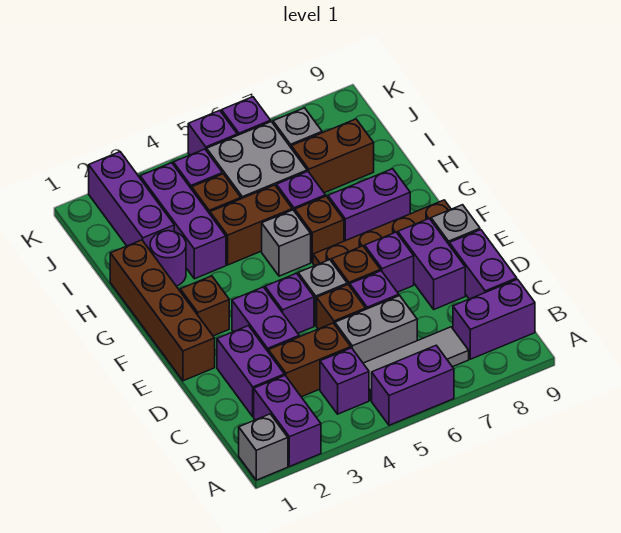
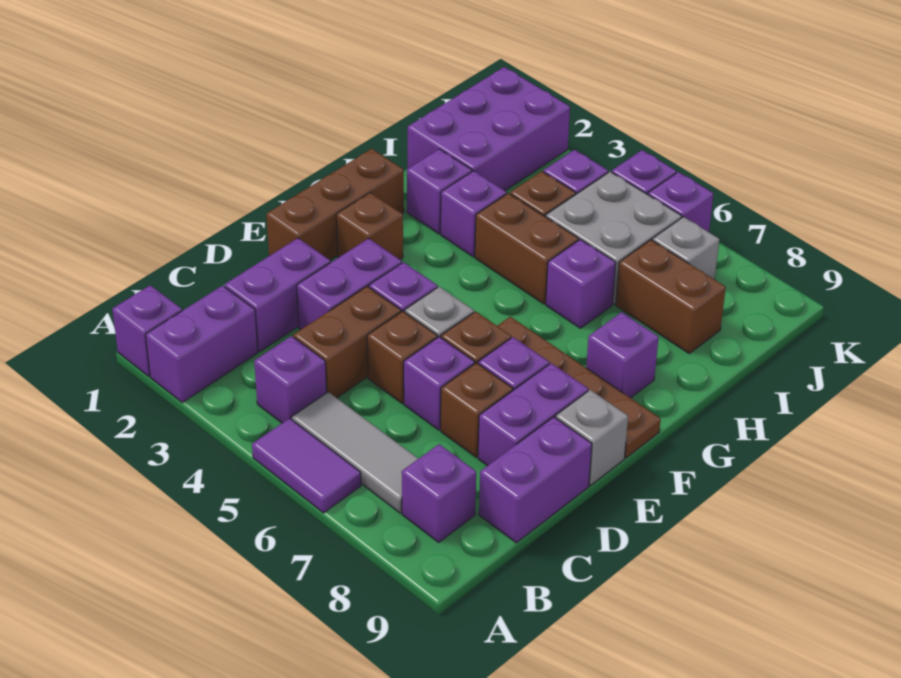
grey 1x1 brick [239,414,288,480] -> purple 1x1 brick [112,285,182,376]
purple 1x2 brick [372,345,454,425] -> purple 1x2 tile [252,418,361,513]
purple 1x2 brick [453,279,535,359] -> purple 1x1 brick [402,444,476,542]
brown 1x2 brick [269,323,351,397] -> brown 1x2 brick turned to [293,286,401,398]
grey 1x2 brick [335,296,417,363] -> none
brown 1x4 brick [110,240,215,381] -> brown 1x3 brick [267,149,404,260]
grey 1x1 brick [262,210,311,276] -> none
brown 1x1 brick [295,196,344,262] -> brown 1x1 brick moved to [441,363,513,457]
purple 1x2 brick [328,169,410,241] -> purple 1x1 brick [586,312,659,398]
purple 1x1 round brick [150,231,186,286] -> purple 1x1 brick [407,149,472,234]
purple 1x3 brick [140,163,226,279] -> purple 1x1 brick [441,171,507,257]
purple 1x3 brick [89,152,174,250] -> purple 2x3 brick [408,67,570,191]

